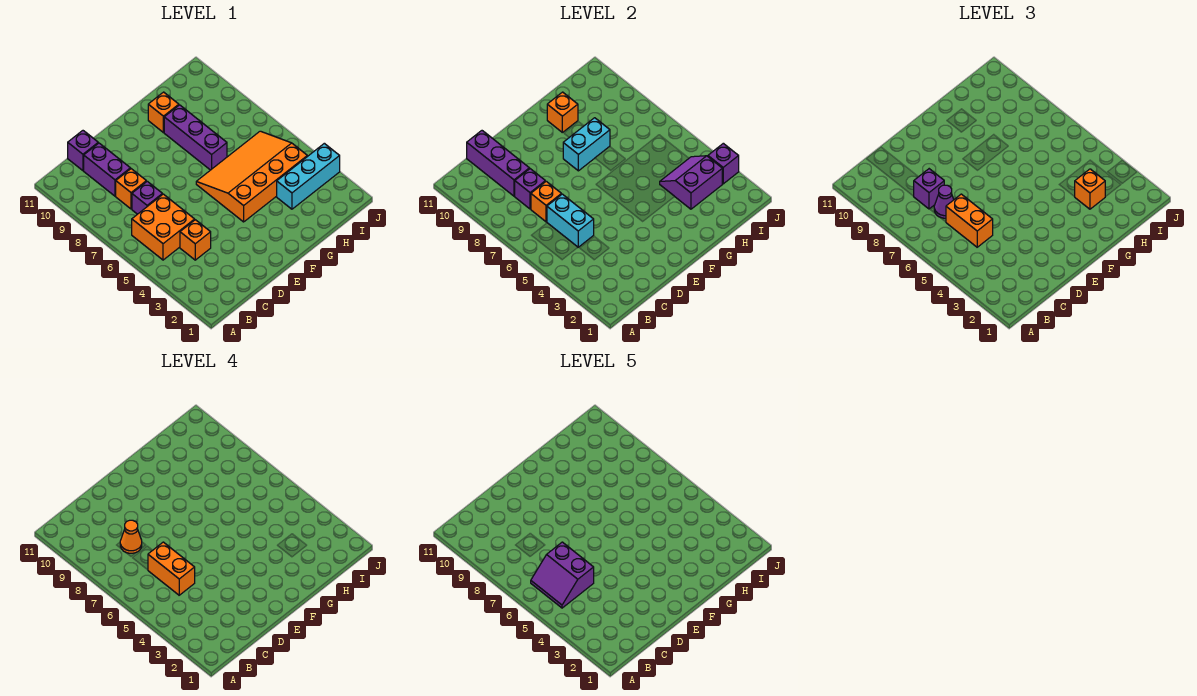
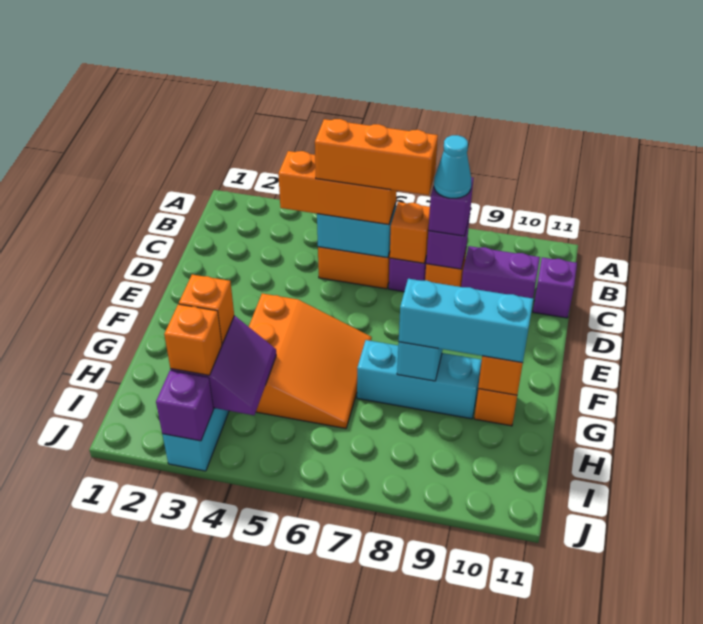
purple 2x2 slope [531,542,594,608] -> none
orange 1x1 brick [180,220,211,260] -> orange 1x1 brick moved to [164,304,222,375]
orange 1x2 brick [946,194,993,247] -> orange 1x3 brick [278,151,397,225]
orange 1x2 brick [148,542,195,595] -> orange 1x3 brick [315,119,438,195]
purple 1x1 cone [934,185,954,218] -> none
orange 1x1 cone [120,520,142,553] -> cyan 1x1 cone [434,135,471,198]
purple 1x3 brick [467,131,529,196] -> none
orange 3x4 slope [196,131,307,222] -> orange 3x3 slope [249,293,372,429]
purple 1x3 brick [164,105,227,170] -> cyan 1x3 brick [357,340,482,419]
none -> cyan 1x3 brick [399,279,533,363]

